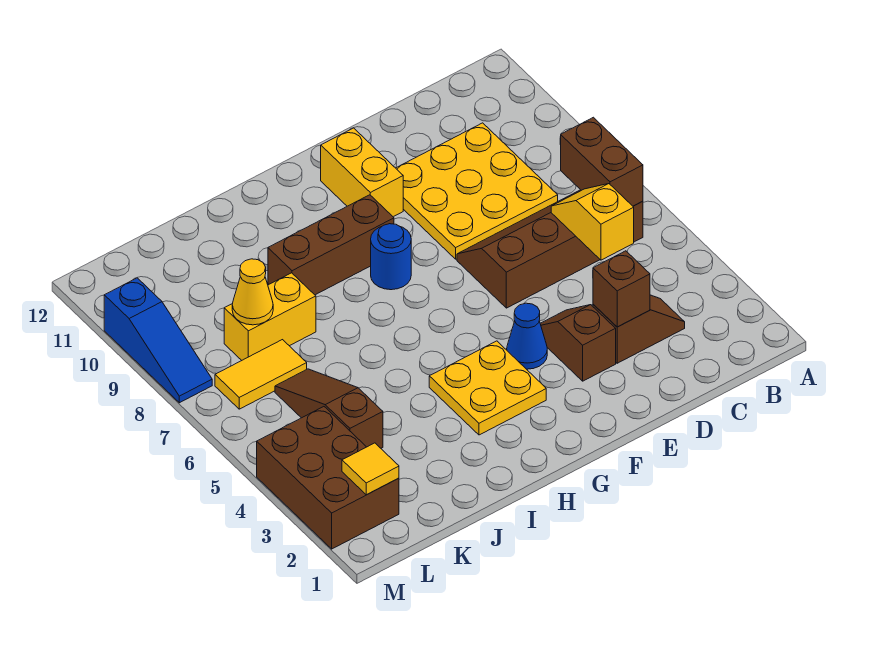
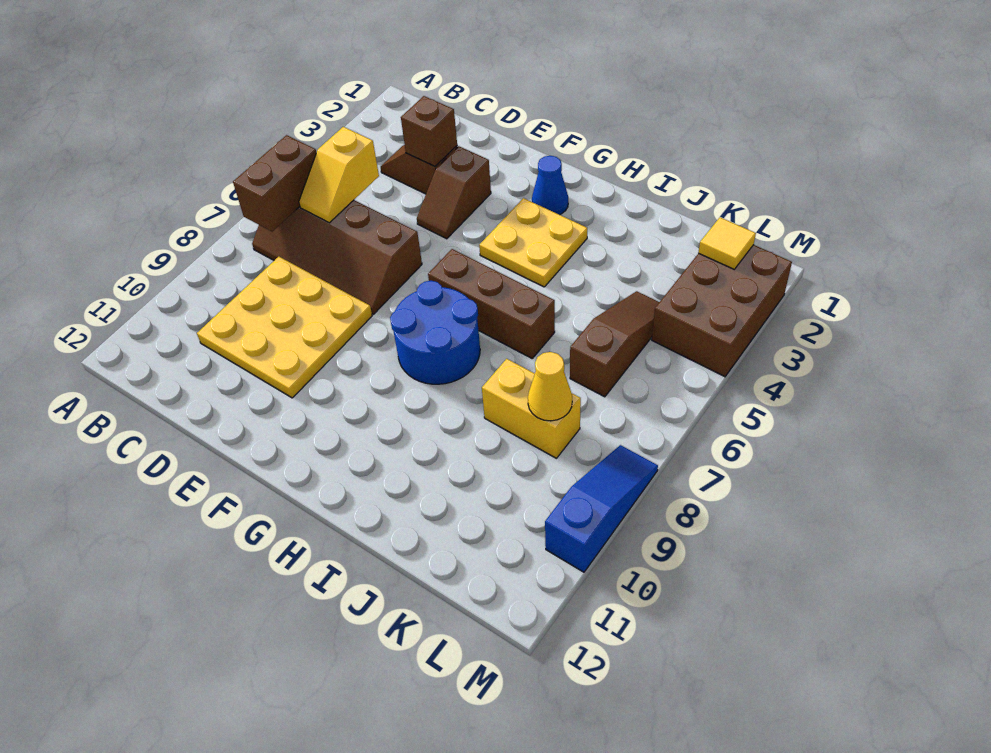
blue 1x1 cone [507,303,547,369] -> blue 1x1 cone moved to [532,156,568,215]
yellow 1x2 brick [321,128,403,217] -> none
blue 1x1 round brick [371,224,411,290] -> blue 2x2 round brick [390,281,480,384]
brown 1x3 brick [268,195,394,295] -> brown 1x3 brick moved to [428,249,555,358]
brown 1x3 slope [275,369,383,448] -> brown 1x3 slope turned to [570,291,659,397]
yellow 1x2 tile [215,340,307,409] -> none

